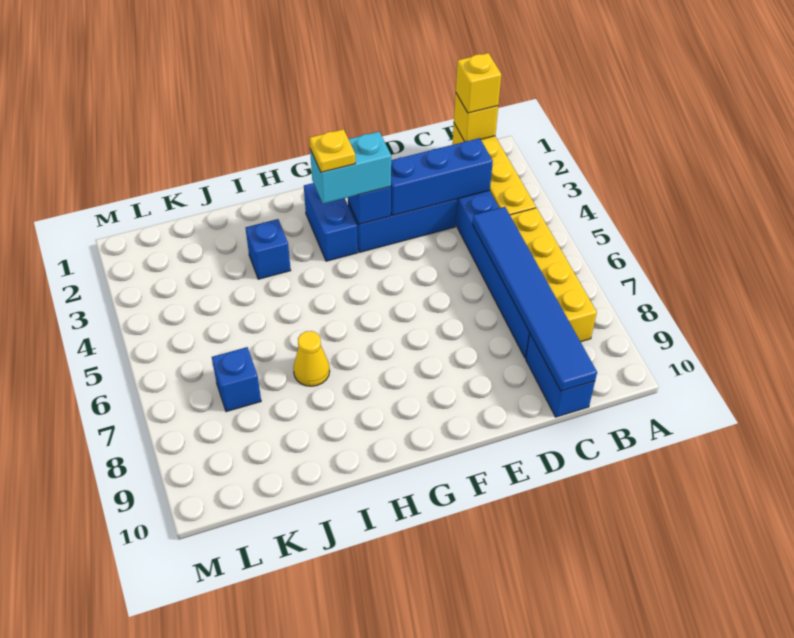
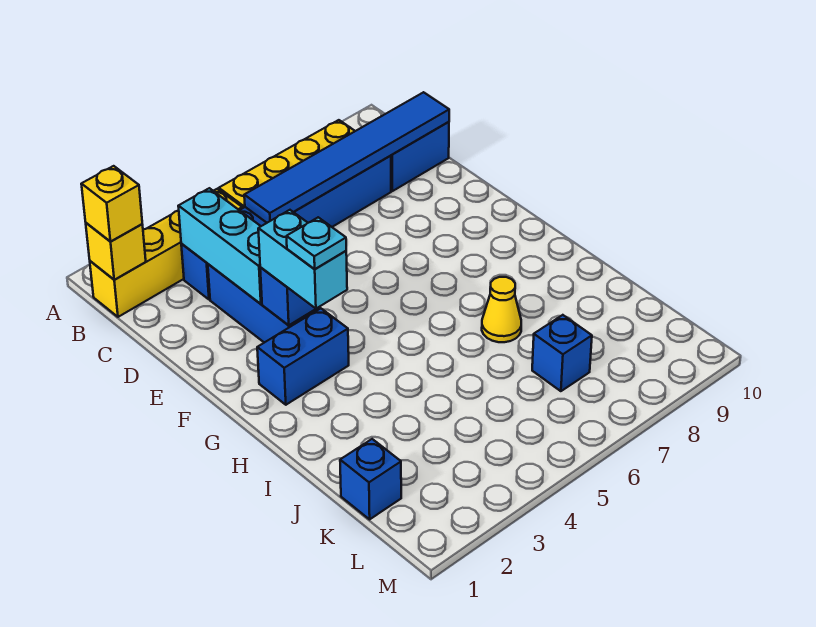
blue 1x3 brick [391,138,493,216] -> cyan 1x3 brick [178,188,262,304]
yellow 1x1 plate [309,129,355,172] -> cyan 1x1 plate [286,217,346,269]
blue 1x1 brick [246,219,291,279] -> blue 1x1 brick moved to [340,439,401,519]

